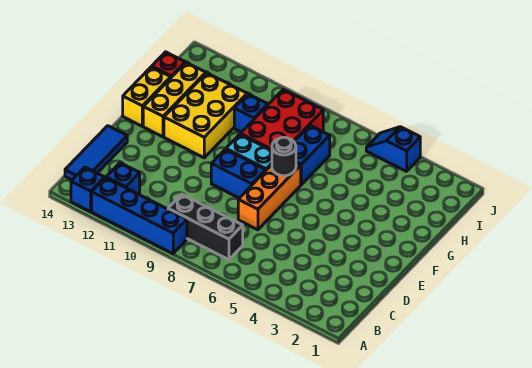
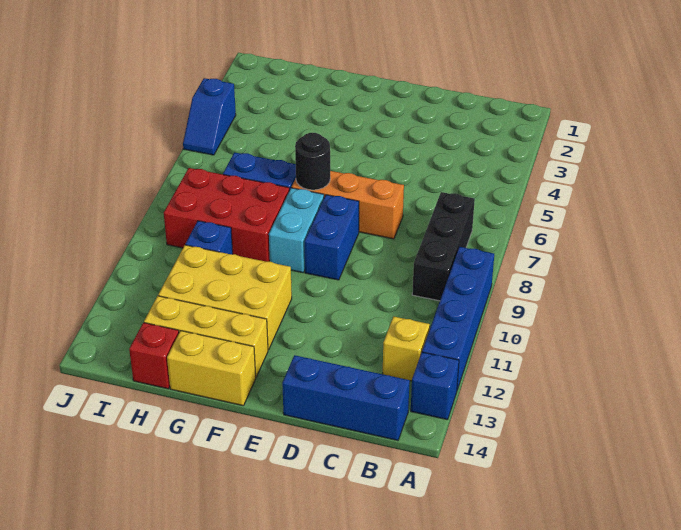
blue 1x1 brick [106,163,140,194] -> yellow 1x1 brick [383,316,430,381]
blue 1x3 tile [65,126,127,180] -> blue 1x3 brick [282,355,410,440]

